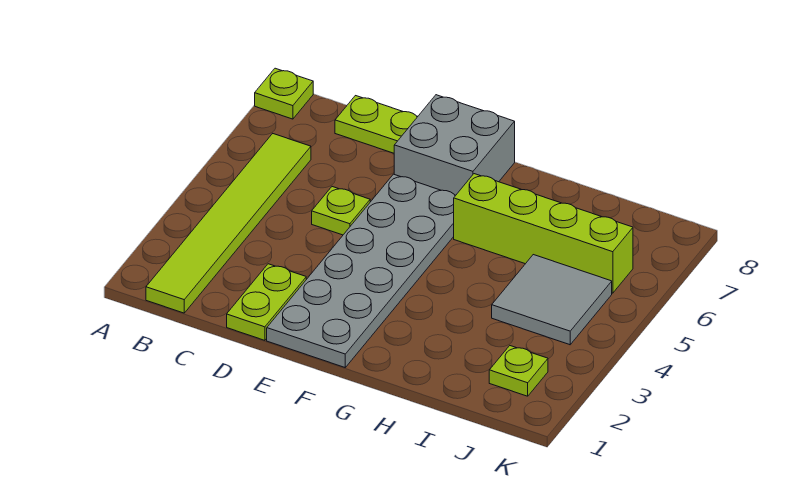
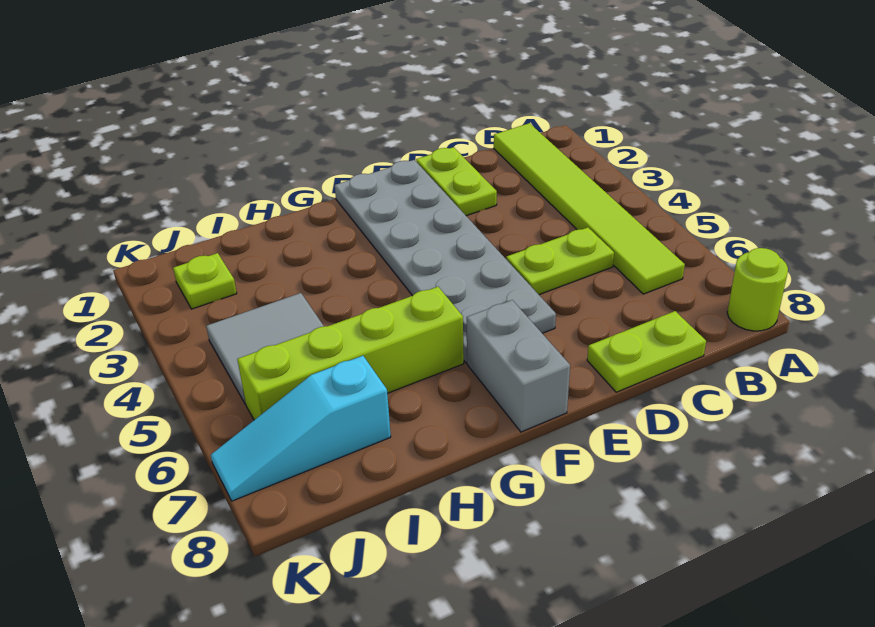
lime 1x1 plate [255,68,313,119] -> lime 1x1 round brick [727,248,788,331]
lime 1x1 plate [312,187,370,235] -> lime 1x2 plate [506,227,614,295]
grey 2x2 brick [394,95,515,195] -> grey 1x2 brick [467,300,570,432]
none -> cyan 1x3 slope [211,356,391,501]

